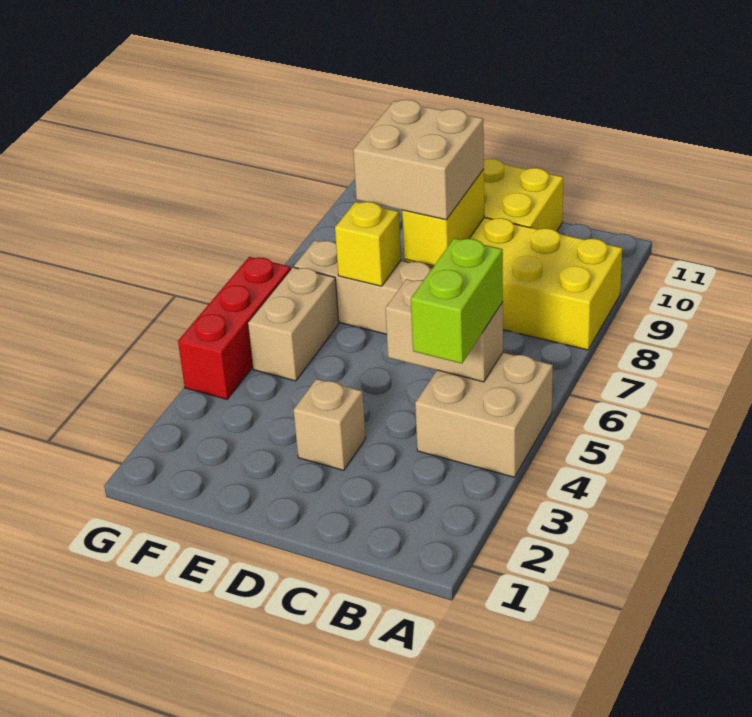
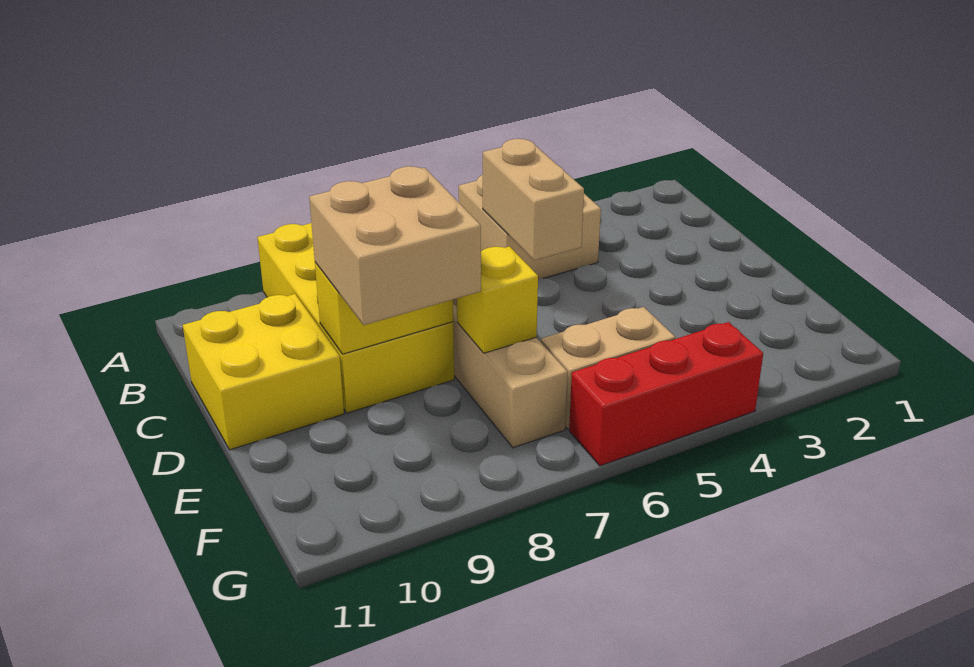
lime 1x2 brick [411,238,503,364] -> none
tan 1x1 brick [294,379,366,470] -> none

